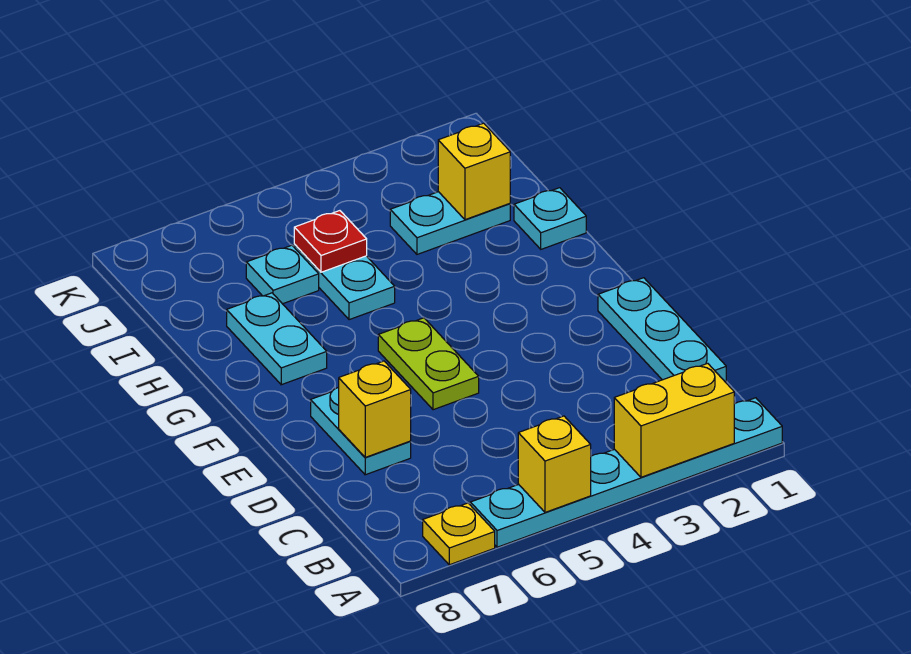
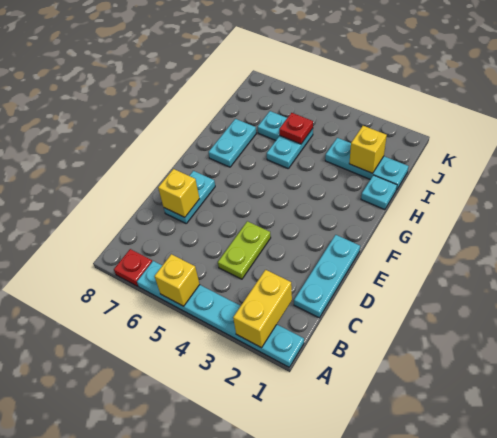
yellow 1x2 brick [614,363,734,477] -> yellow 1x2 brick turned to [233,270,292,348]
yellow 1x1 plate [423,503,495,565] -> red 1x1 plate [114,249,152,286]
lime 1x2 plate [378,318,479,410] -> lime 1x2 plate moved to [218,221,271,279]
cyan 1x2 plate [390,192,510,254] -> cyan 1x3 plate [325,138,408,190]

